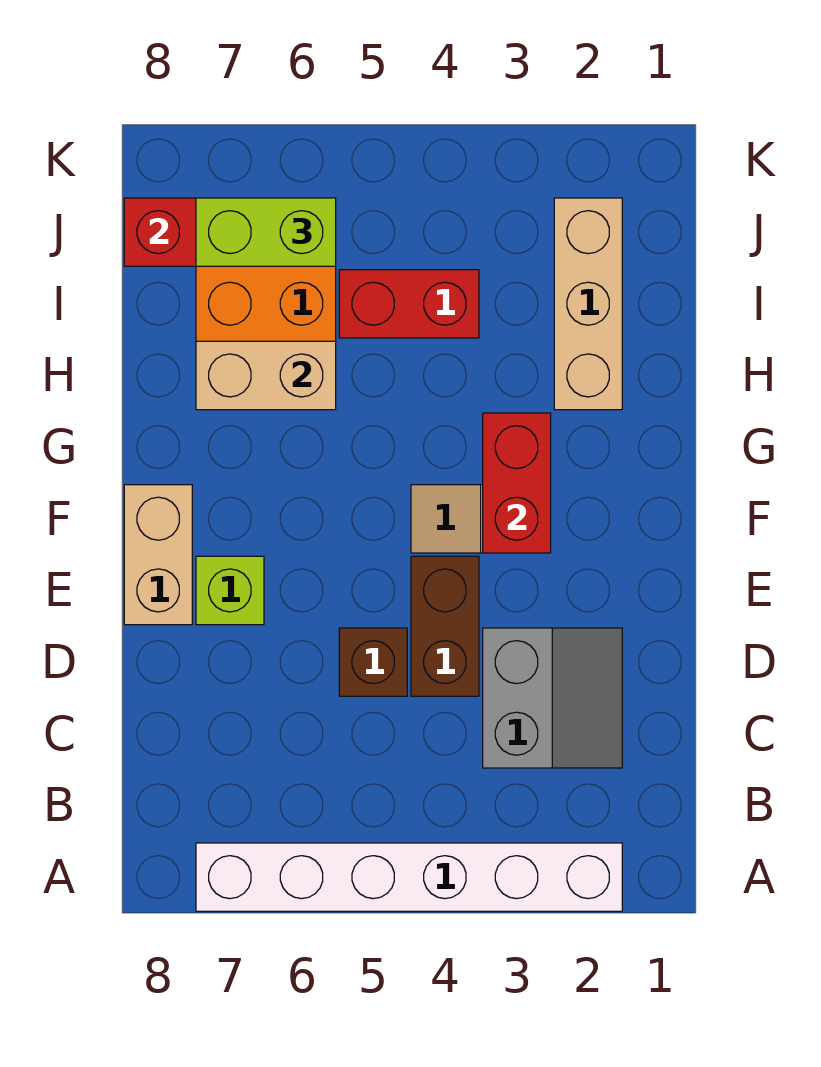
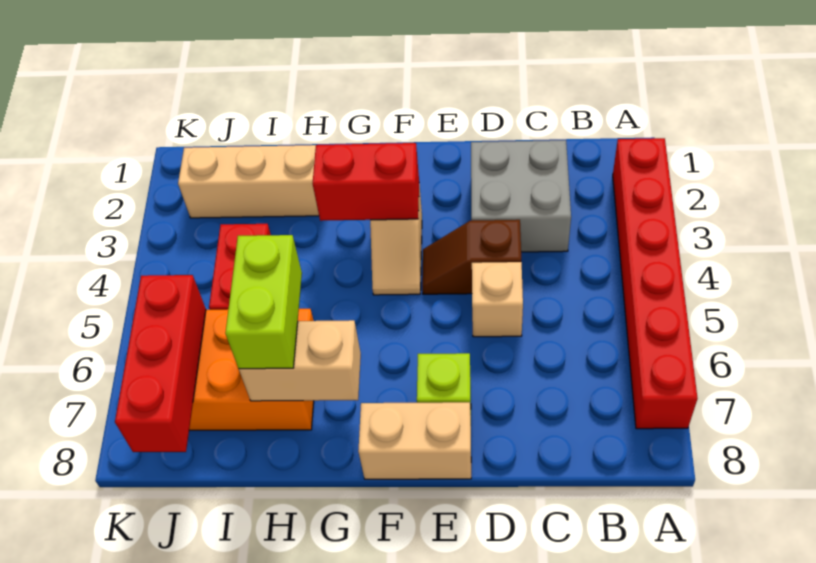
white 1x6 brick [196,843,622,911] -> red 1x6 brick [613,138,698,429]
grey 2x2 slope [483,628,622,768] -> grey 2x2 brick [471,140,571,252]
brown 1x2 brick [411,556,479,696] -> brown 1x2 slope [422,220,521,294]
brown 1x1 brick [339,628,407,696] -> tan 1x1 brick [472,262,523,337]
tan 1x2 brick [196,341,336,410] -> tan 1x2 brick turned to [239,320,361,401]
lime 1x2 brick [196,198,336,266] -> lime 1x2 brick moved to [225,235,302,369]

